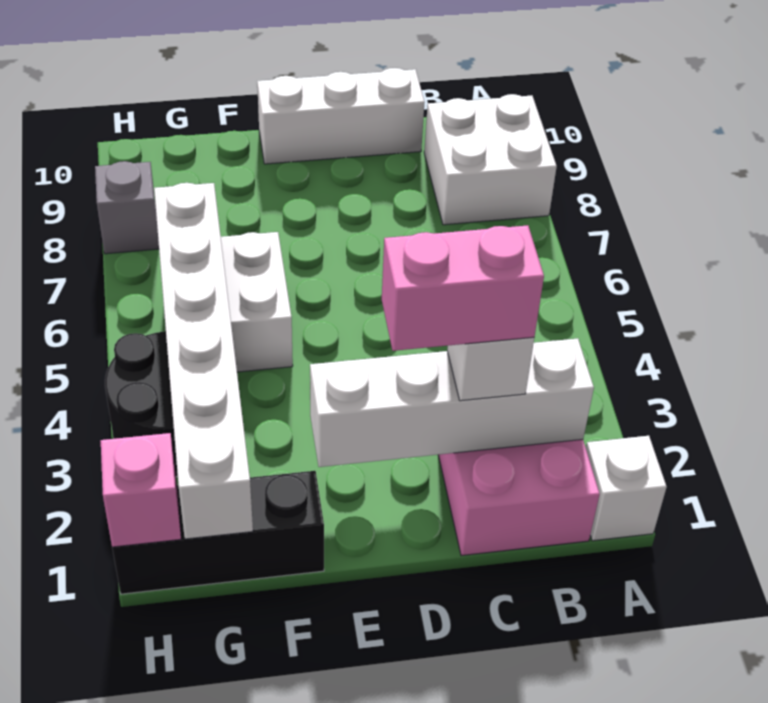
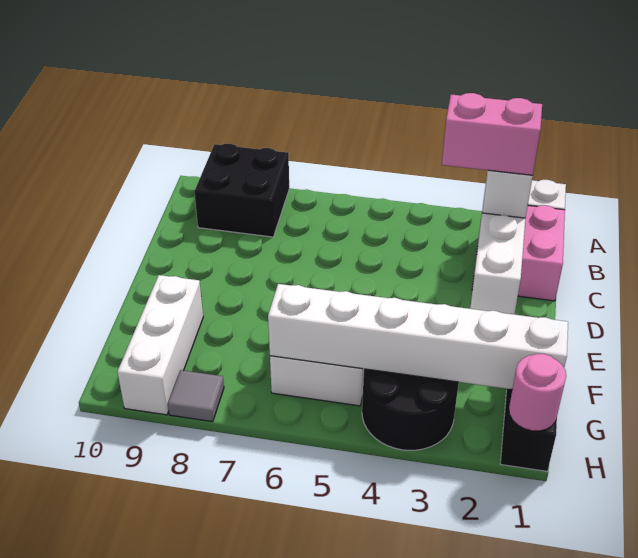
white 2x2 brick [424,94,557,225] -> black 2x2 brick [194,144,289,237]
pink 1x2 brick [382,225,544,351] -> pink 1x2 brick turned to [442,93,542,176]
white 1x3 brick [257,68,425,164] -> white 1x3 brick moved to [117,275,203,415]
pink 1x1 brick [101,433,181,547] -> pink 1x1 round brick [509,354,566,431]
grey 1x1 brick [95,161,159,254] -> grey 1x1 tile [168,370,224,422]

